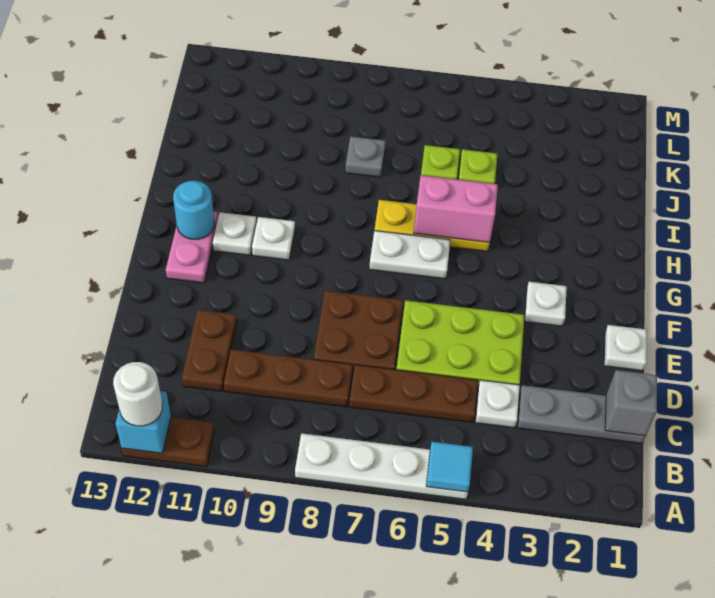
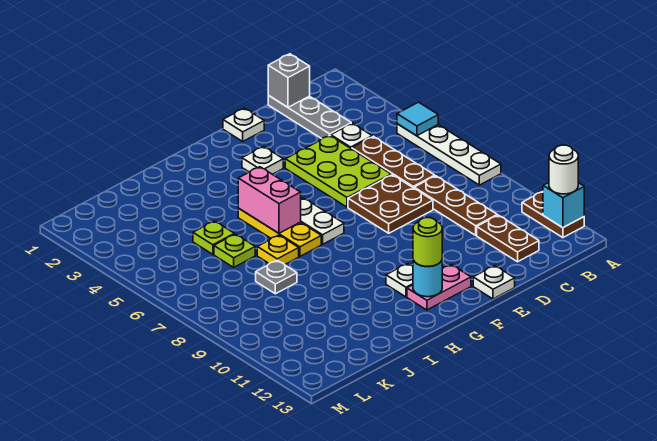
brown 1x2 plate [182,310,237,391] -> brown 1x2 plate turned to [477,215,539,262]
white 1x1 plate [252,217,295,260] -> white 1x1 plate moved to [473,266,515,299]
none -> lime 1x1 round brick [413,218,442,266]
none -> yellow 1x1 plate [257,235,299,265]

